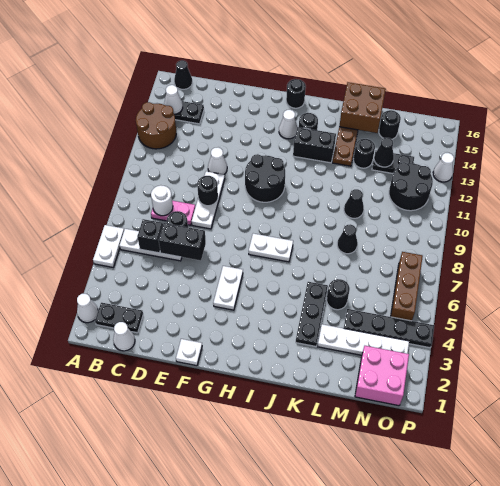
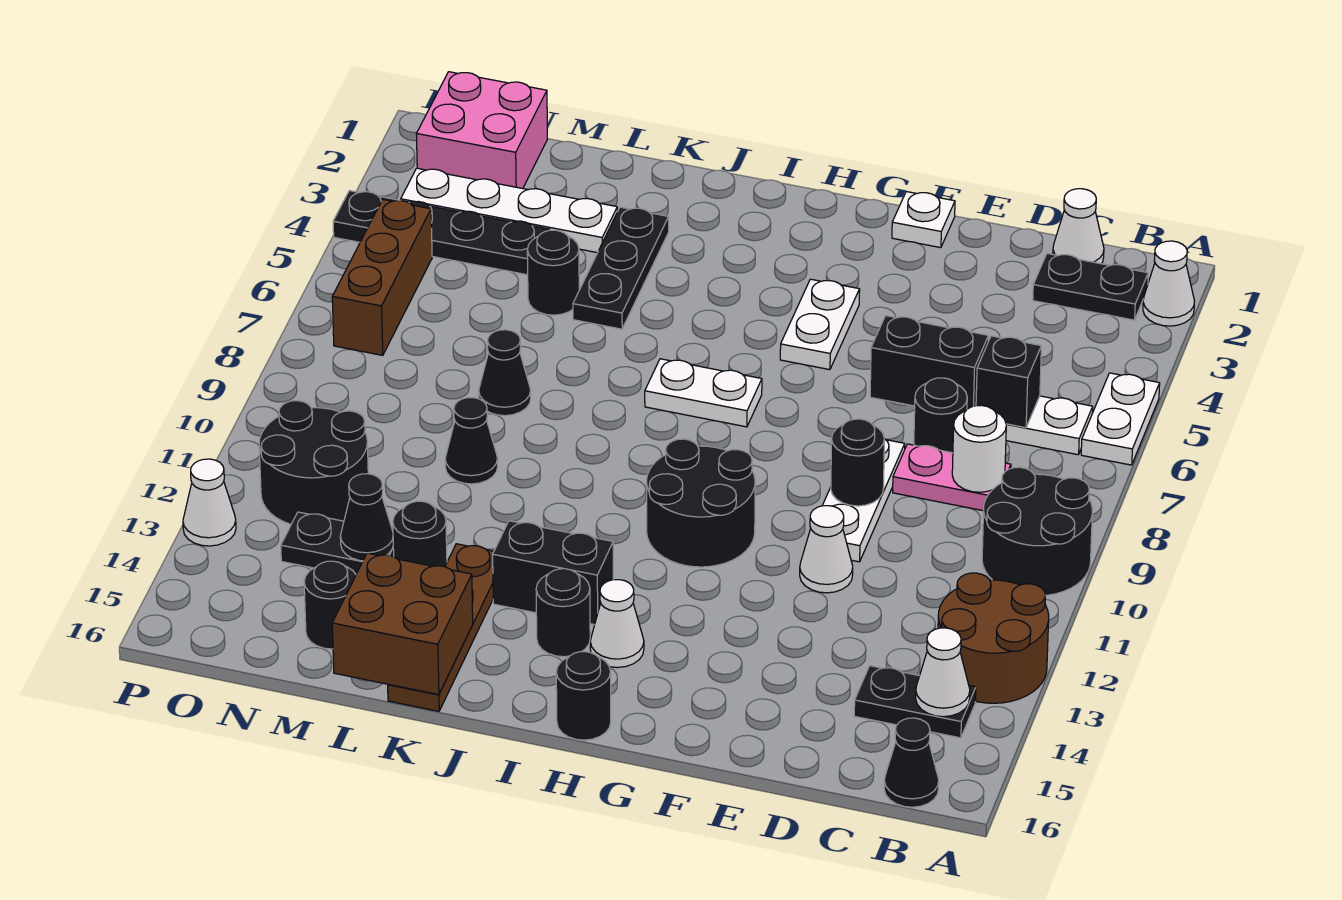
none -> black 2x2 round brick [982,467,1093,595]

